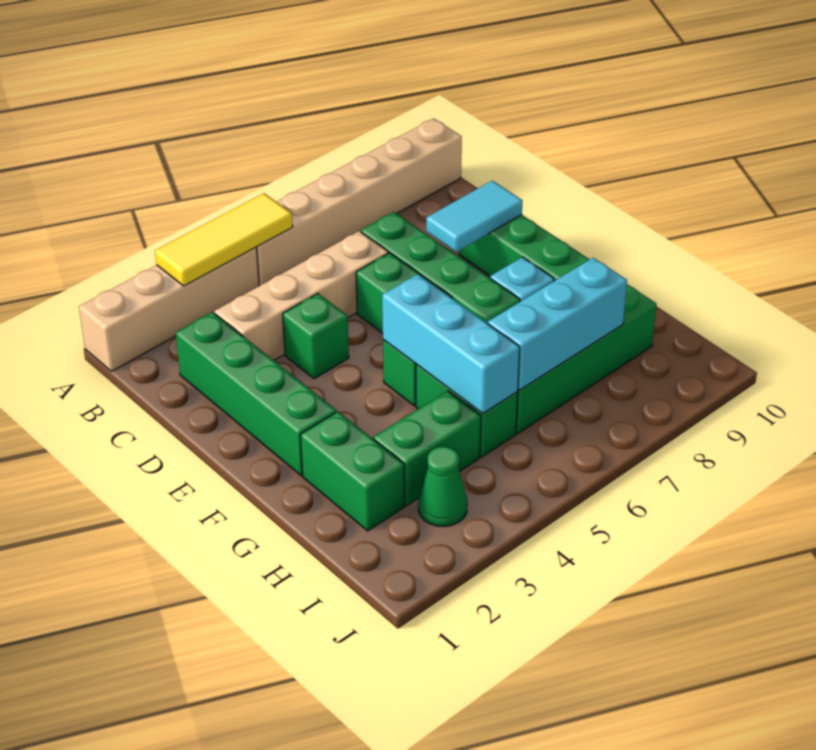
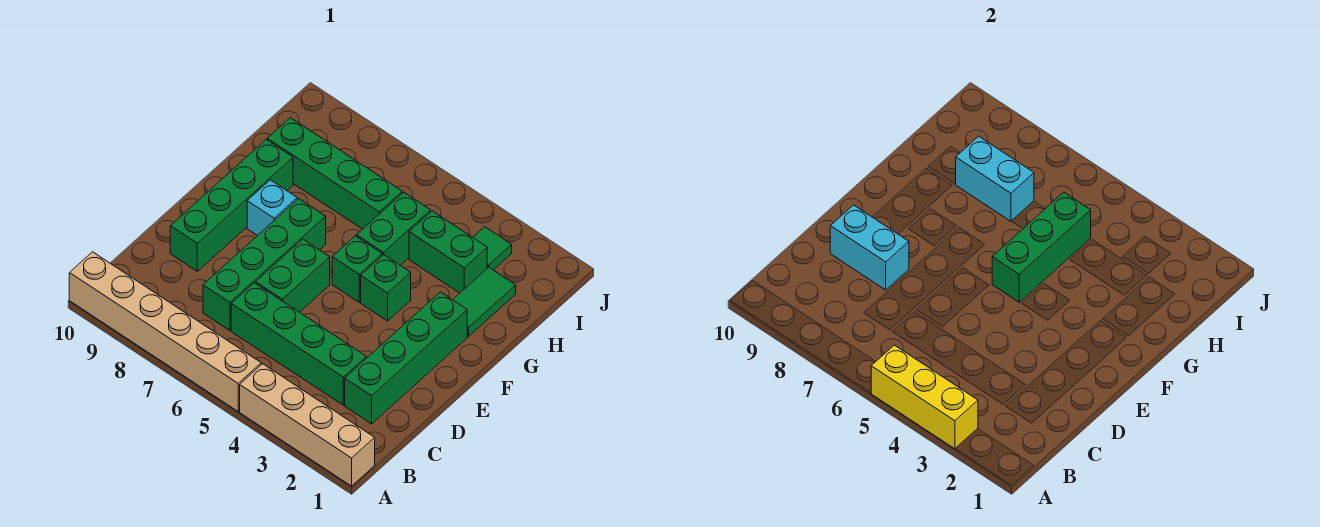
yellow 1x3 tile [155,193,293,286] -> yellow 1x3 brick [871,345,978,449]
tan 1x4 brick [214,231,388,360] -> green 1x4 brick [231,283,366,405]
green 1x1 brick [283,294,349,379] -> green 1x1 brick moved to [361,255,411,321]
cyan 1x2 tile [426,181,523,252] -> cyan 1x2 brick [830,205,909,290]
cyan 1x3 brick [382,274,520,414] -> green 1x3 brick [992,192,1091,302]
green 1x2 brick [300,412,405,531] -> green 1x2 tile [453,267,516,336]
cyan 1x3 brick [488,258,627,390] -> cyan 1x2 brick [956,136,1034,221]
green 1x1 cone [418,446,467,526] -> green 1x1 tile [473,227,512,270]

